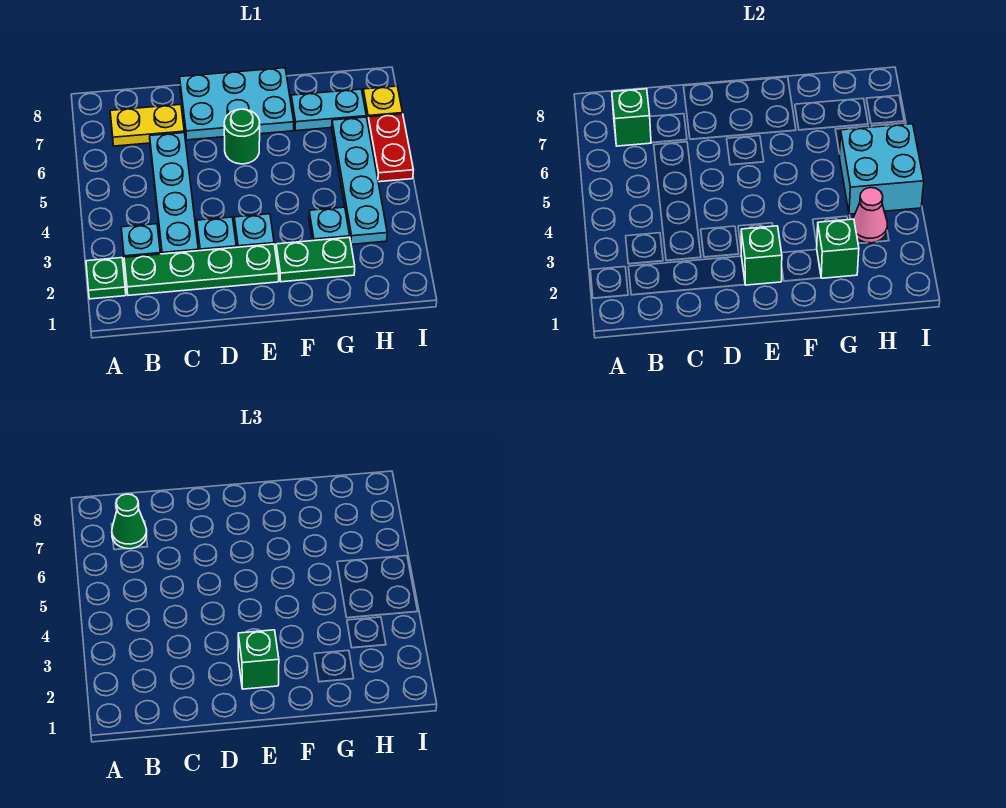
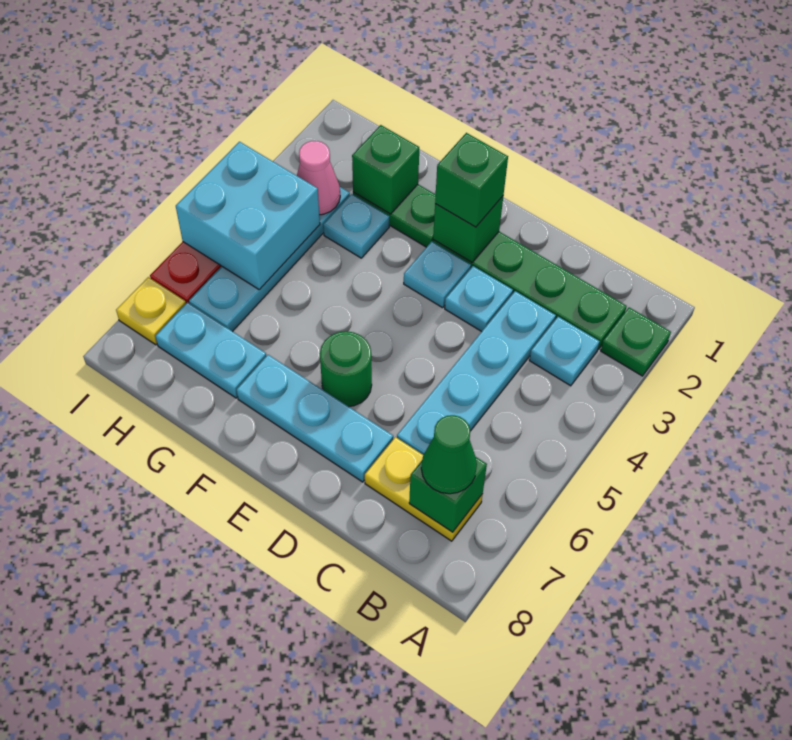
cyan 2x3 plate [180,68,294,140] -> cyan 1x3 plate [237,355,393,482]

